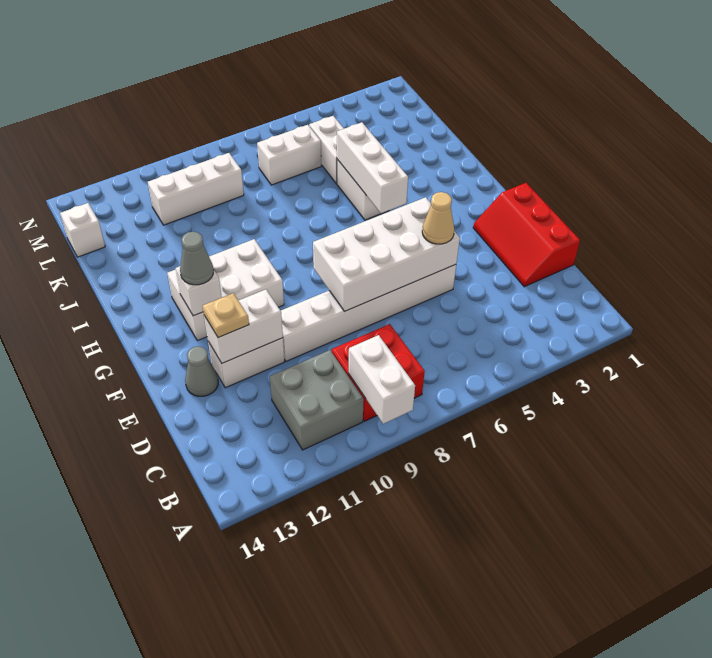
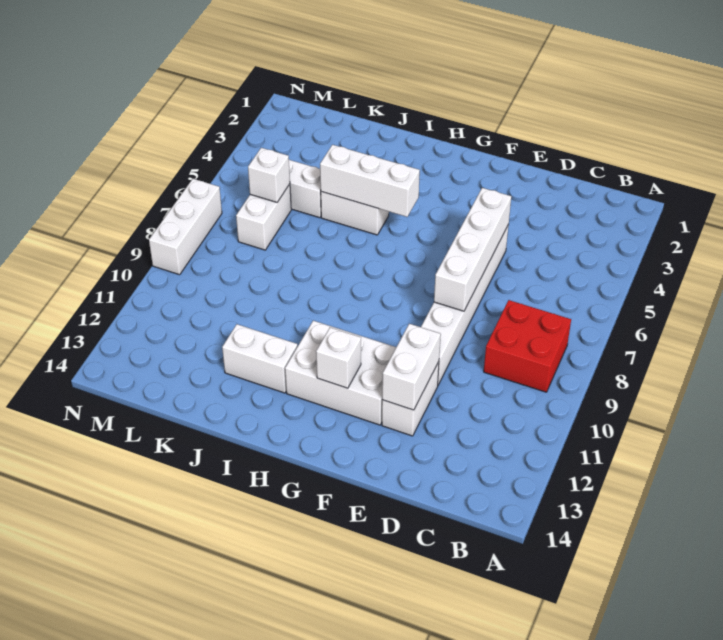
white 1x2 brick [349,335,415,424] -> white 1x2 brick moved to [222,324,298,393]
grey 2x2 brick [270,350,364,450] -> none
red 2x3 slope [473,183,580,287] -> none
white 2x4 brick [313,197,460,311] -> white 1x4 brick [434,188,511,311]
tan 1x1 cone [422,192,454,244] -> none
tan 1x1 plate [203,293,249,338] -> none
grey 1x1 cone [185,346,218,396] -> none
white 2x3 brick [167,239,284,341] -> white 2x3 brick turned to [285,321,396,425]
grey 1x1 cone [180,232,214,285] -> none
white 1x3 brick [148,153,244,225] -> white 1x3 brick moved to [149,179,222,275]
white 1x1 brick [60,203,105,257] -> white 1x1 brick moved to [248,148,290,202]

